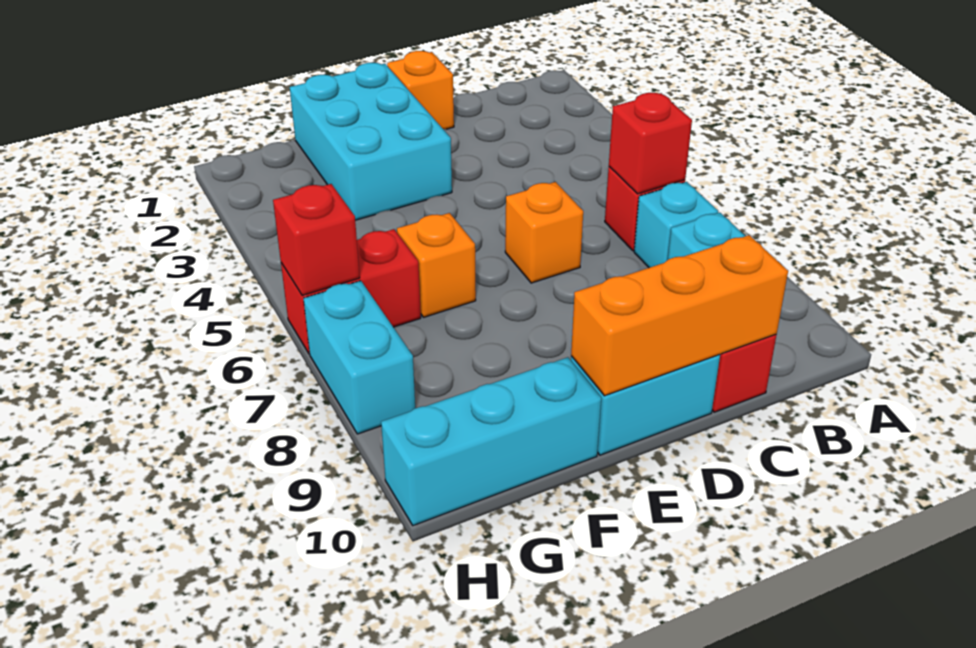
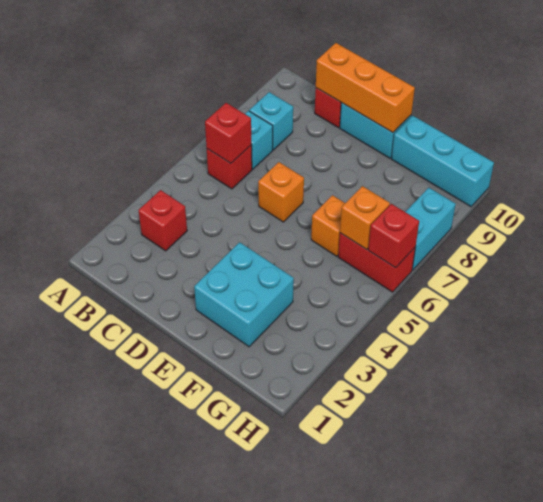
none -> red 1x1 brick [138,190,187,251]
orange 1x1 brick [387,51,454,129] -> orange 1x1 brick moved to [340,186,390,250]
cyan 2x3 brick [290,63,452,220] -> cyan 2x2 brick [194,242,294,347]

